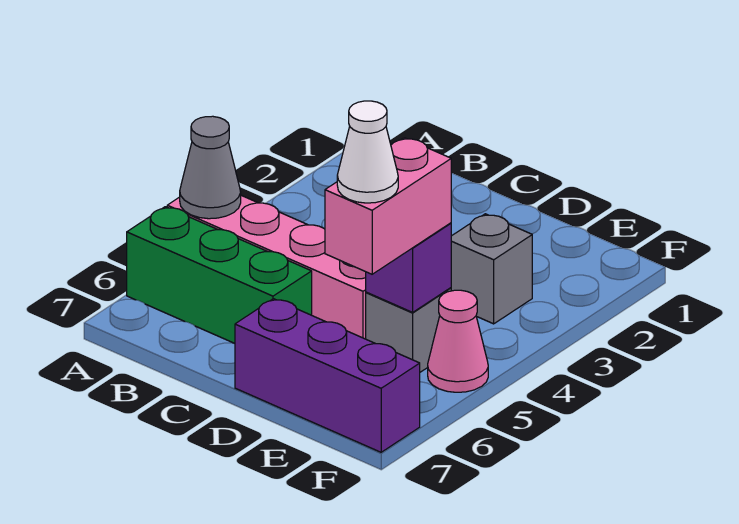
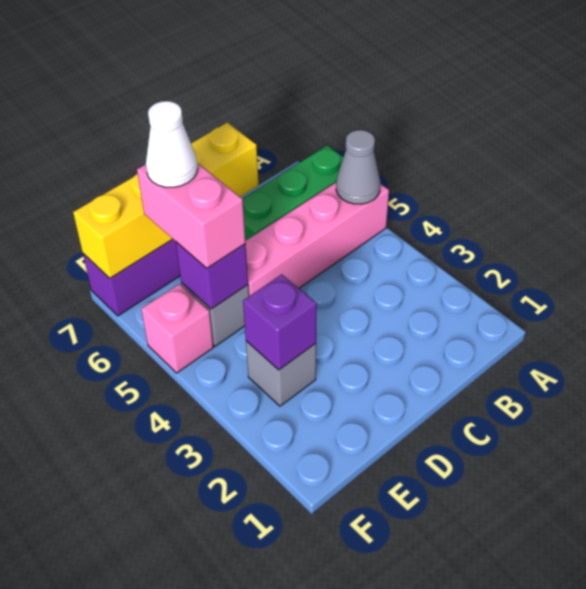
none -> yellow 1x4 brick [73,122,258,278]
none -> purple 1x1 brick [243,274,317,370]
pink 1x1 cone [428,290,488,392] -> pink 1x1 brick [141,284,213,373]

